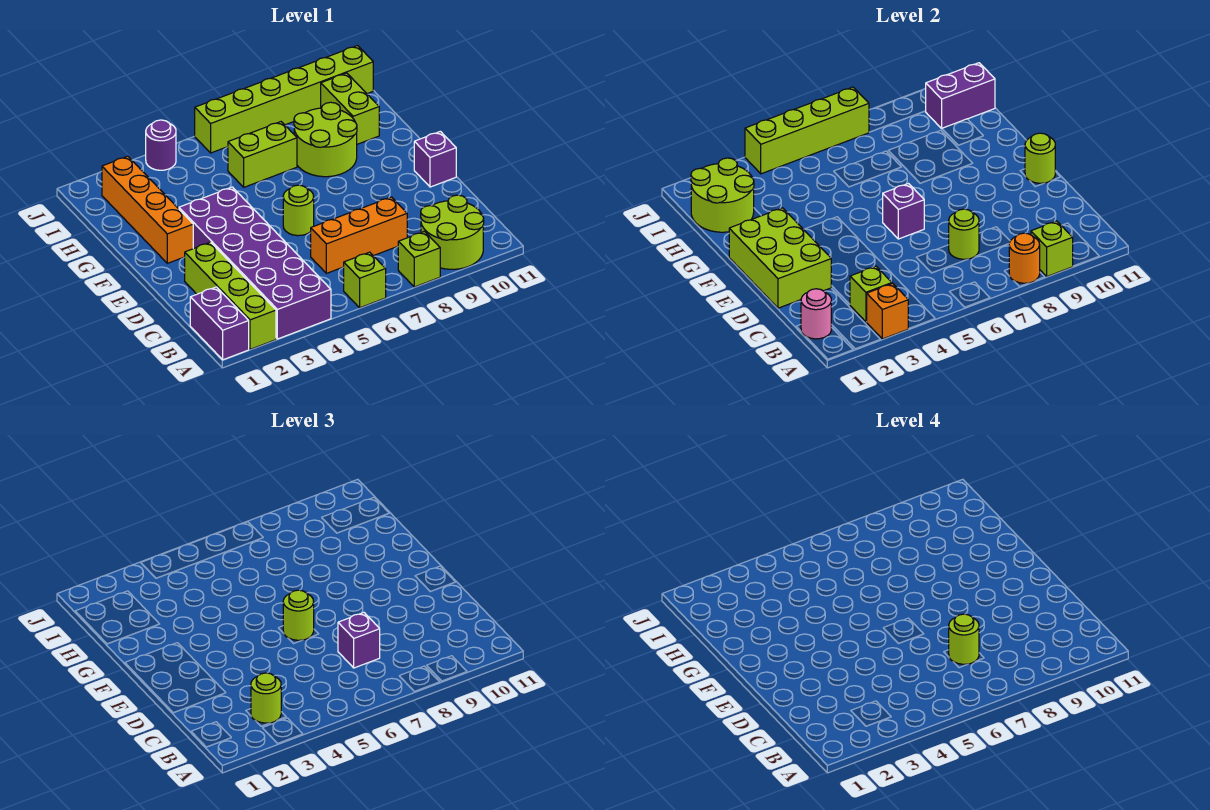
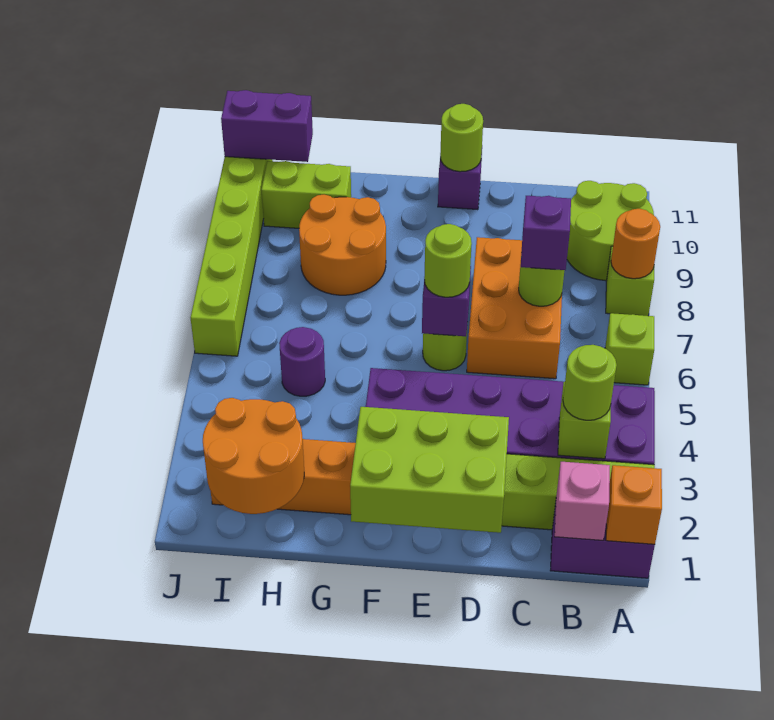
orange 1x1 brick [867,283,908,339] -> orange 1x1 brick moved to [606,465,662,544]
lime 1x1 brick [1031,221,1073,276] -> none
pink 1x1 round brick [801,289,831,339] -> pink 1x1 brick [555,462,610,540]
orange 1x3 brick [311,197,407,273] -> orange 2x3 brick [467,237,562,379]
lime 1x1 round brick [949,614,979,664] -> none
lime 2x2 round brick [294,102,357,177] -> orange 2x2 round brick [299,195,386,295]
lime 2x2 round brick [691,158,754,232] -> orange 2x2 round brick [203,398,304,514]
lime 1x2 brick [228,122,297,187] -> none
purple 1x2 brick [926,63,995,128] -> purple 1x2 brick turned to [221,90,313,162]
purple 1x1 round brick [146,120,176,170] -> purple 1x1 round brick moved to [279,327,325,396]
lime 1x4 brick [745,87,869,174] -> none

